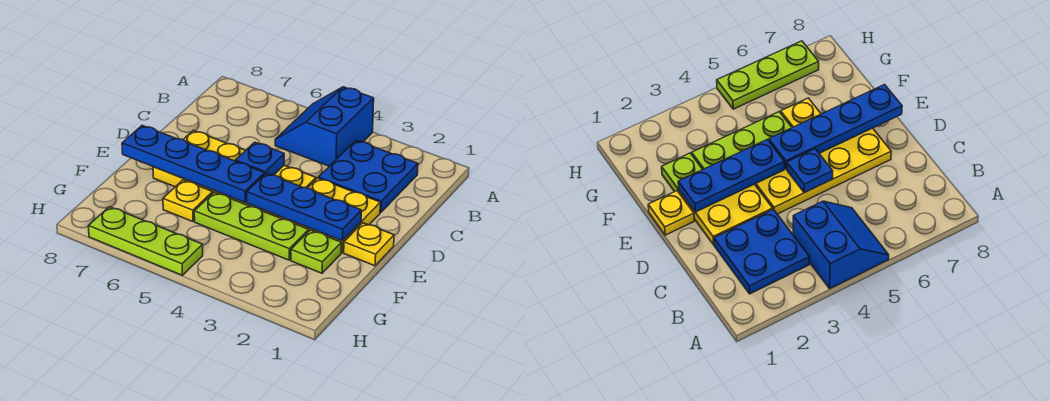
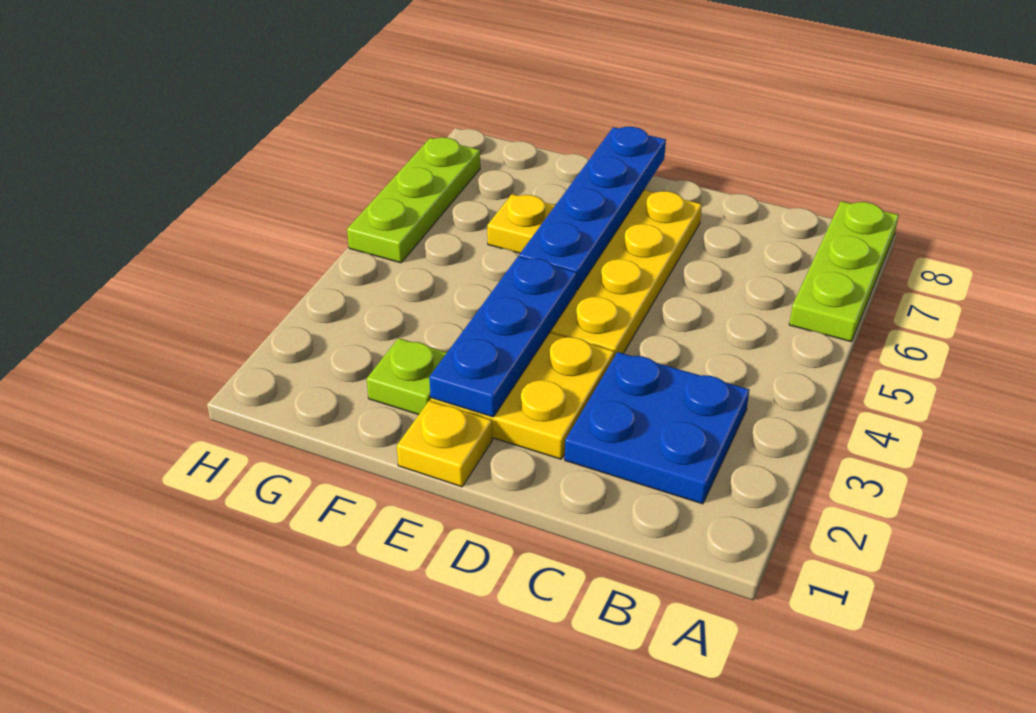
blue 2x2 slope [275,87,374,166] -> none
blue 1x1 plate [235,142,284,175] -> none
lime 1x3 plate [194,192,309,260] -> lime 1x3 plate moved to [789,201,899,342]

